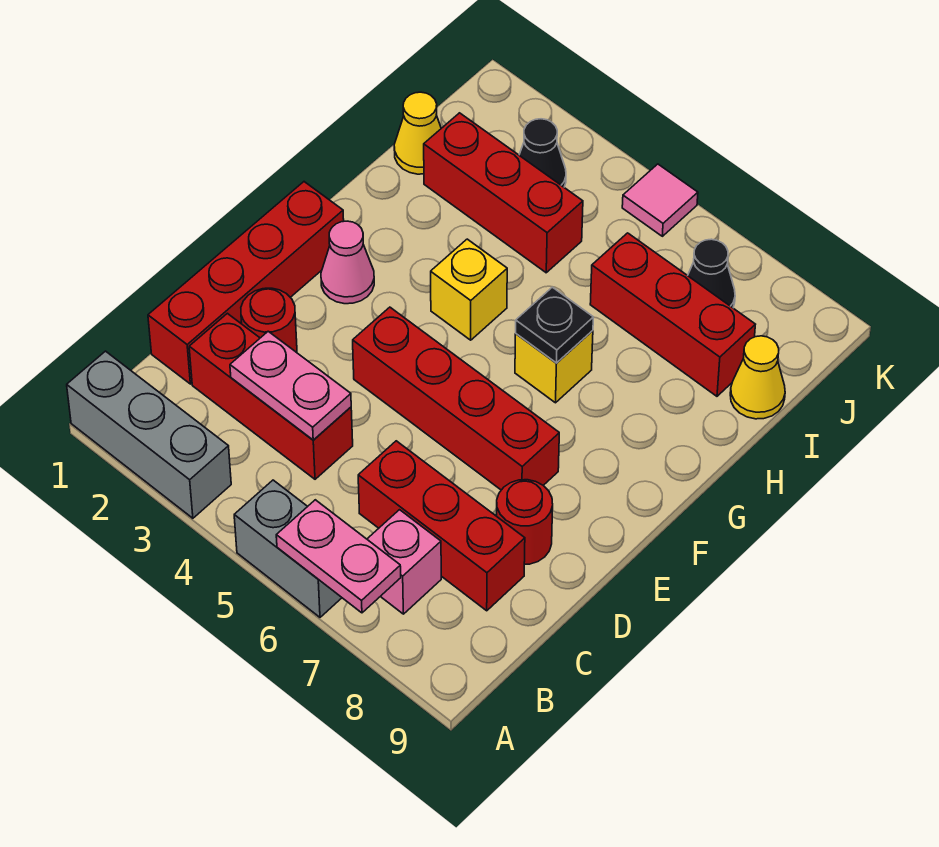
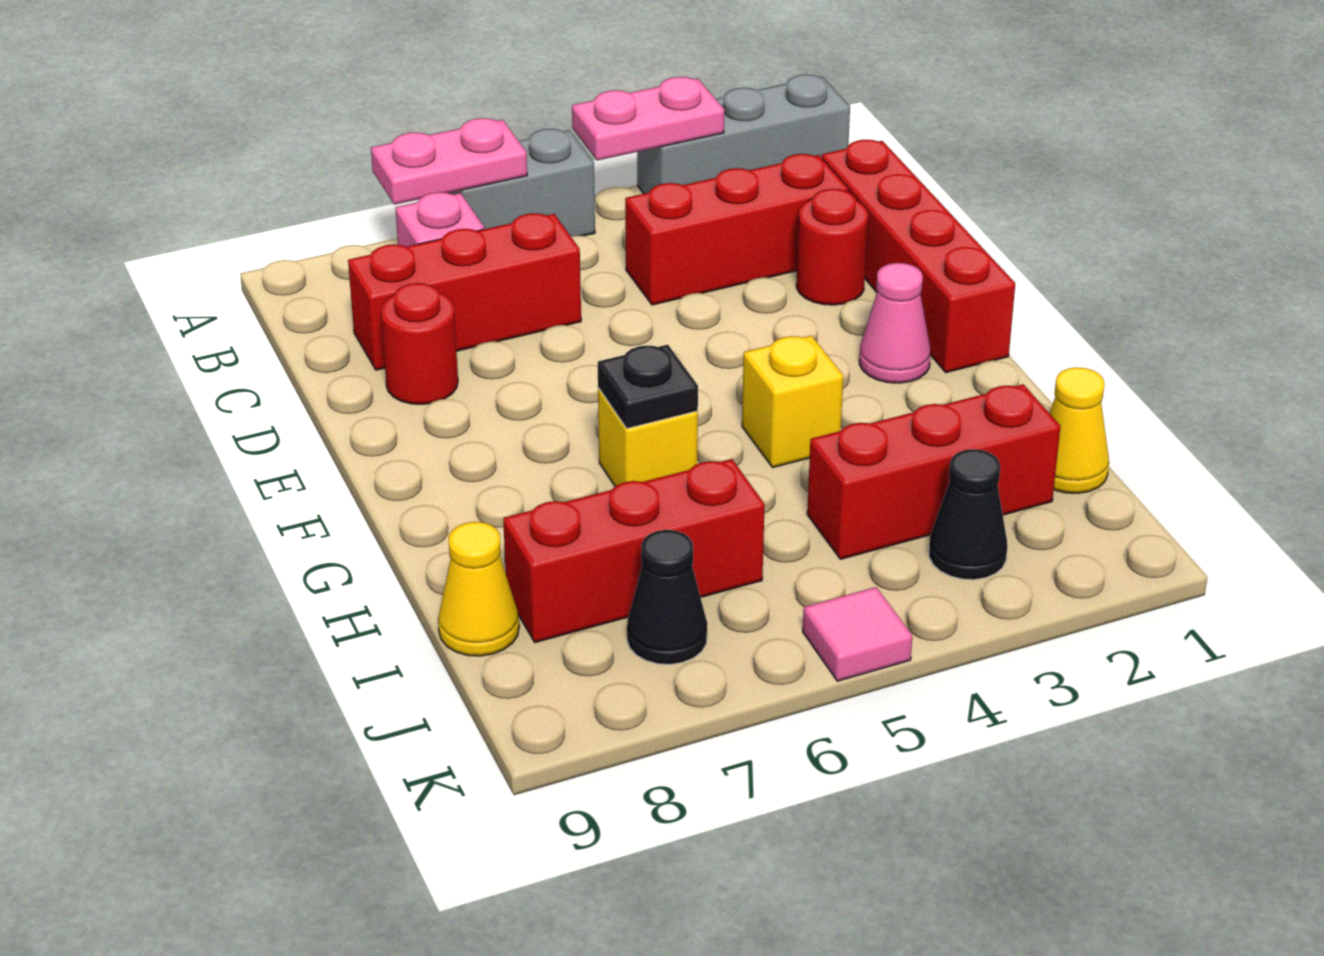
pink 1x2 plate [230,331,351,440] -> pink 1x2 plate moved to [572,77,724,161]
red 1x4 brick [353,307,559,490] -> none

